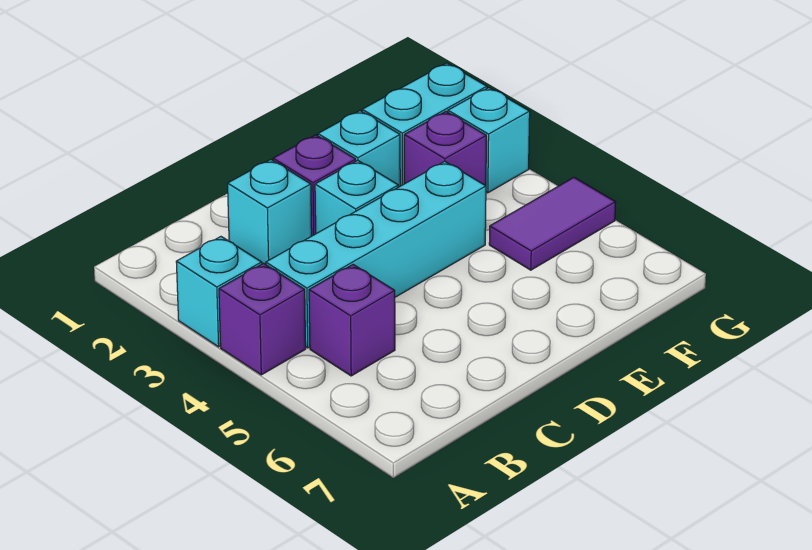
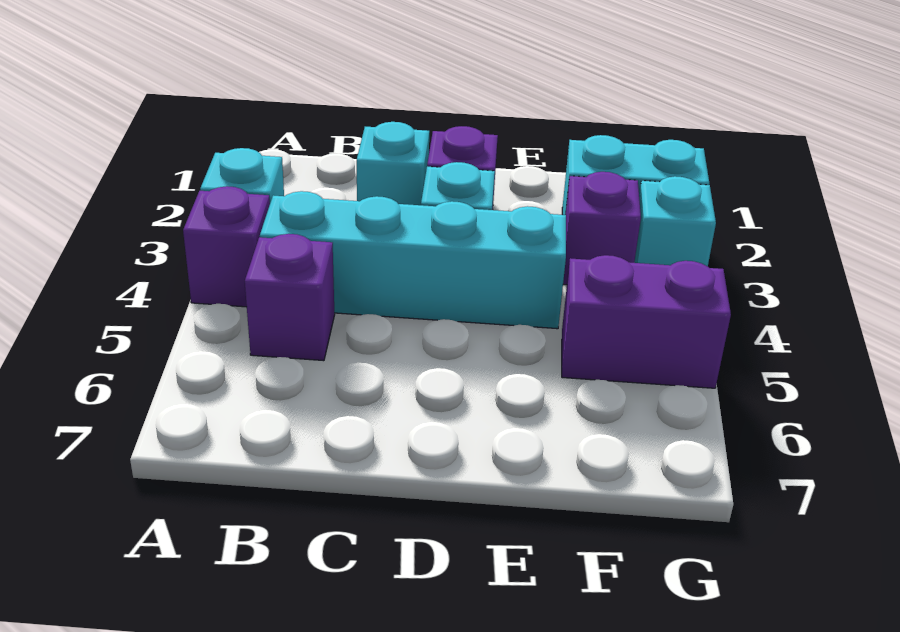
cyan 1x1 brick [318,111,400,187] -> none
purple 1x2 tile [489,178,616,270] -> purple 1x2 brick [562,255,731,388]

